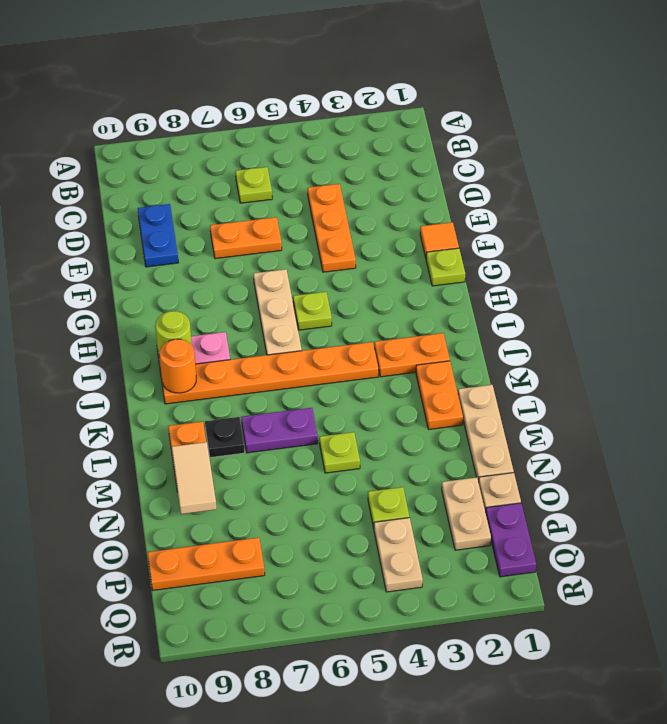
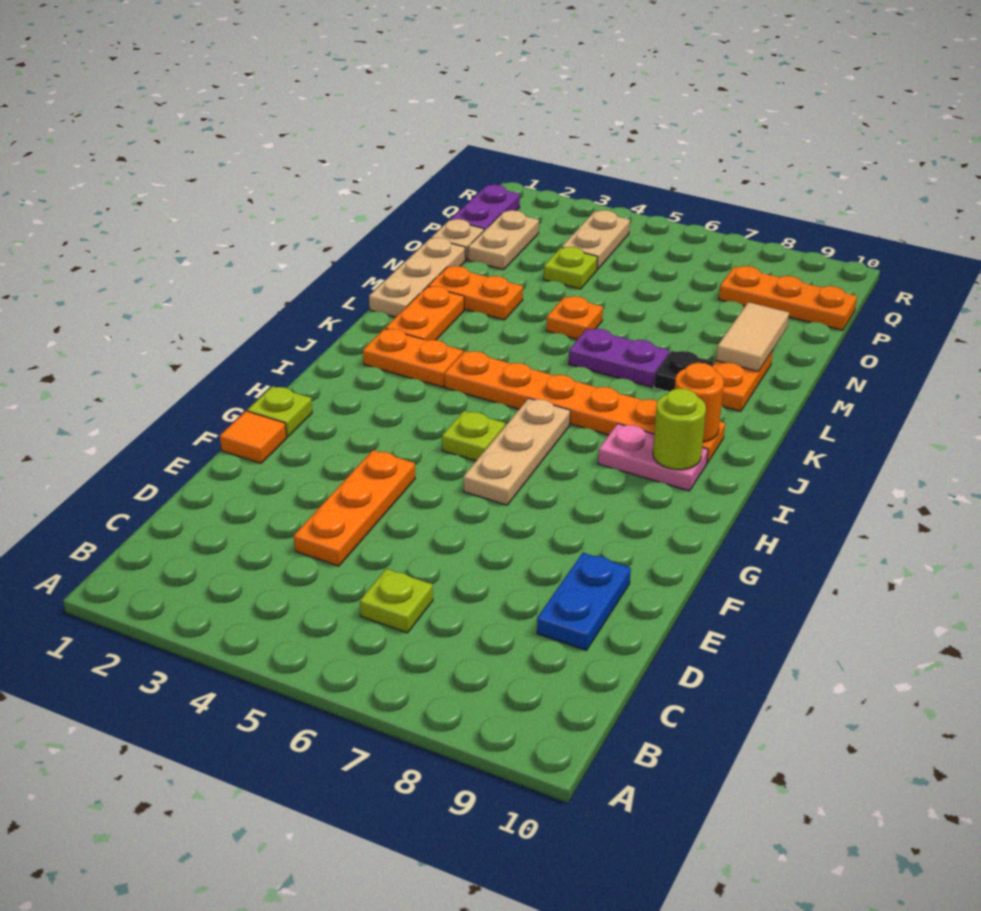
orange 1x2 plate [210,217,282,259] -> orange 1x2 plate moved to [428,266,523,320]
lime 1x1 plate [320,432,360,473] -> orange 1x1 plate [546,296,603,339]

